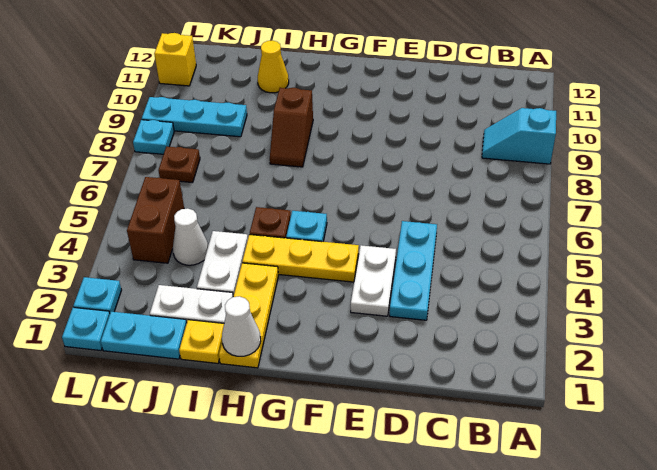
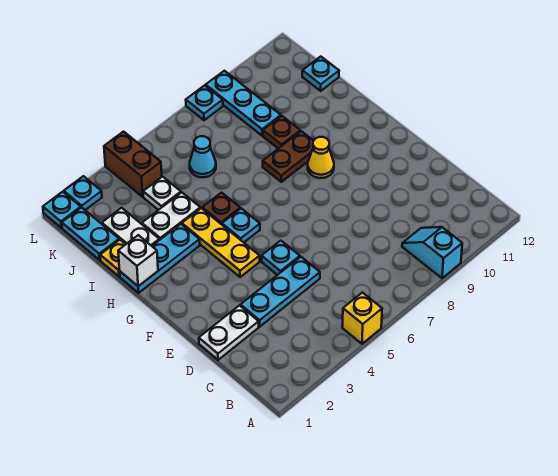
white 1x2 plate [351,245,396,316] -> white 1x2 plate moved to [199,306,259,360]
none -> cyan 1x1 plate [262,241,300,275]
yellow 1x3 plate [219,263,278,368] -> cyan 1x3 plate [120,224,200,293]
white 1x1 cone [222,296,261,356] -> white 1x1 brick [118,235,158,286]
brown 1x2 slope [270,88,313,167] -> brown 1x2 plate [263,131,313,182]
yellow 1x1 cone [258,41,289,93] -> yellow 1x1 cone moved to [308,137,334,178]
white 1x1 cone [173,208,208,265] -> white 1x1 plate [143,177,181,210]
none -> cyan 1x1 cone [190,136,216,177]
none -> cyan 1x1 plate [302,57,339,91]
brown 1x2 brick [127,177,184,263] -> brown 1x2 brick turned to [104,132,162,197]
brown 1x1 plate [158,146,200,183] -> brown 1x1 plate moved to [263,116,300,149]
yellow 1x1 brick [154,33,196,86] -> yellow 1x1 brick moved to [342,293,382,344]

